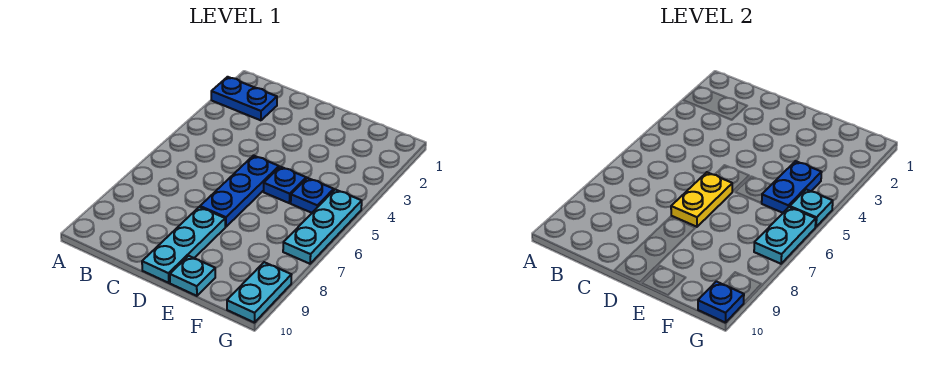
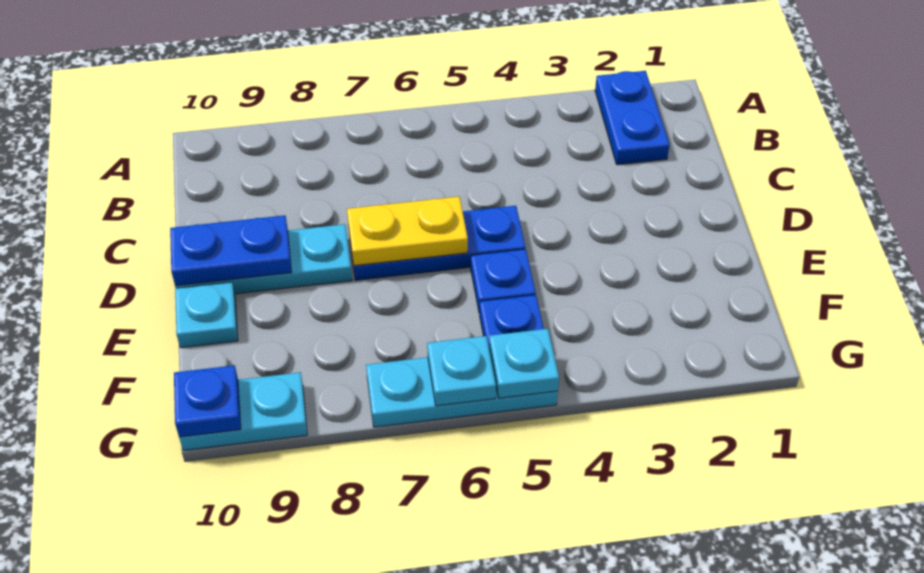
blue 1x2 plate [761,161,822,213] -> blue 1x2 plate moved to [170,215,292,286]
cyan 1x2 plate [754,207,816,264] -> cyan 1x1 plate [427,336,496,406]

